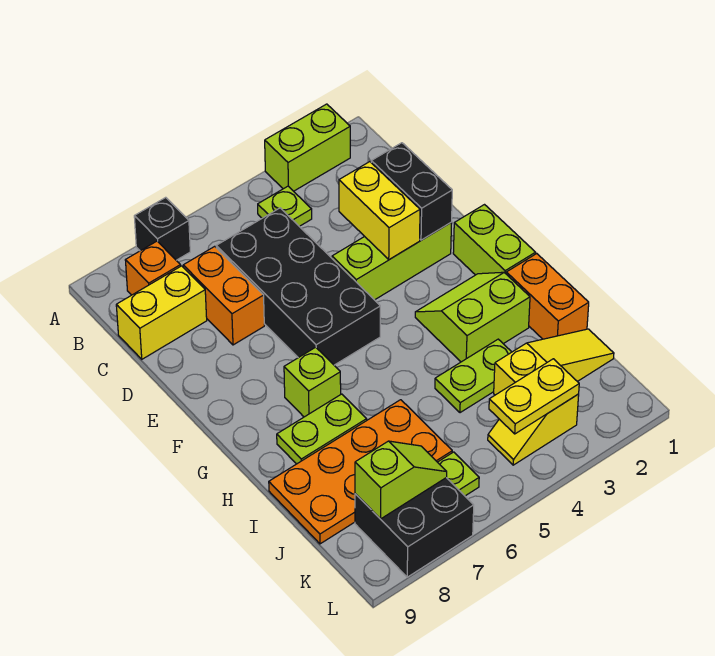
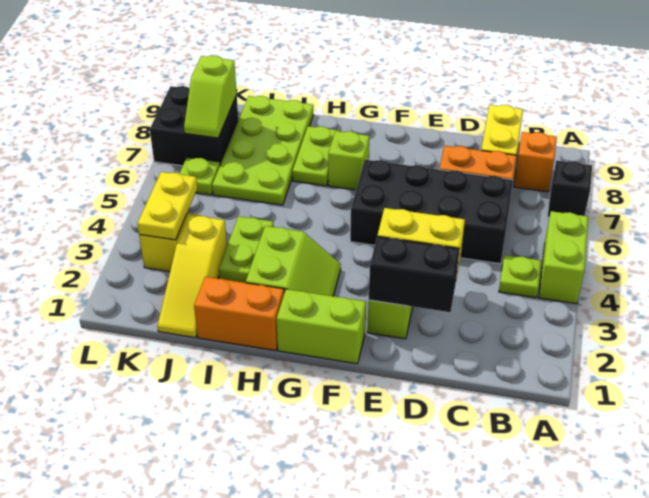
lime 1x2 brick [265,104,350,191] -> lime 1x2 brick moved to [539,211,588,304]
orange 2x4 plate [269,400,452,544] -> lime 2x4 plate [212,96,313,205]

